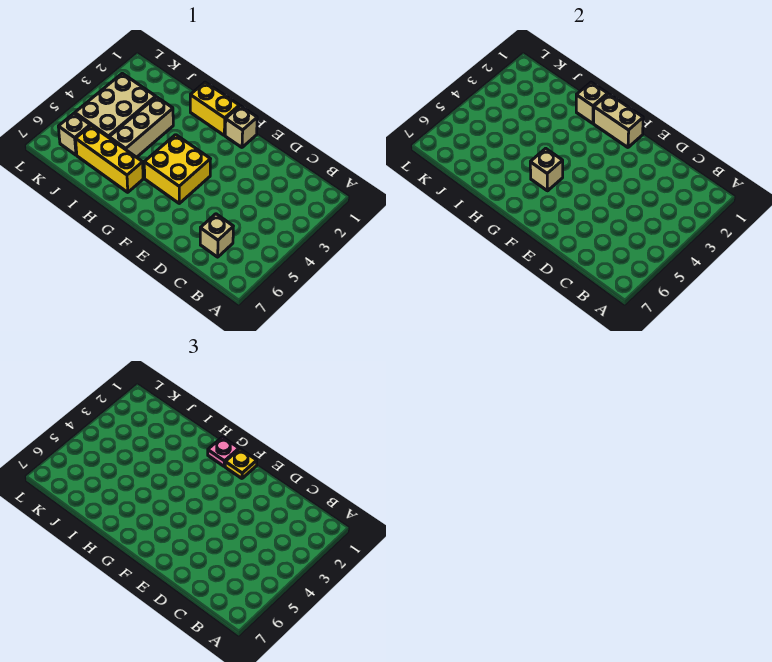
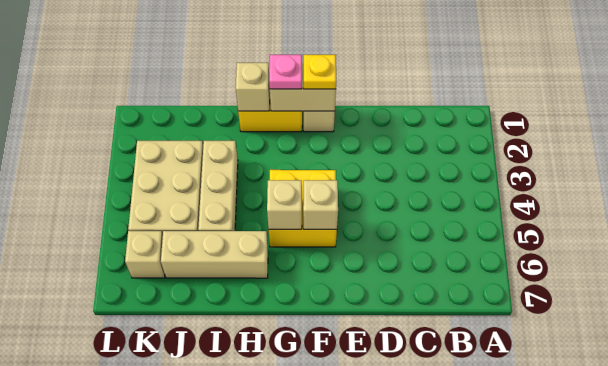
tan 1x1 brick [200,214,233,257] -> tan 1x1 brick moved to [303,180,338,229]
yellow 1x3 brick [76,125,143,192] -> tan 1x3 brick [161,231,268,278]

